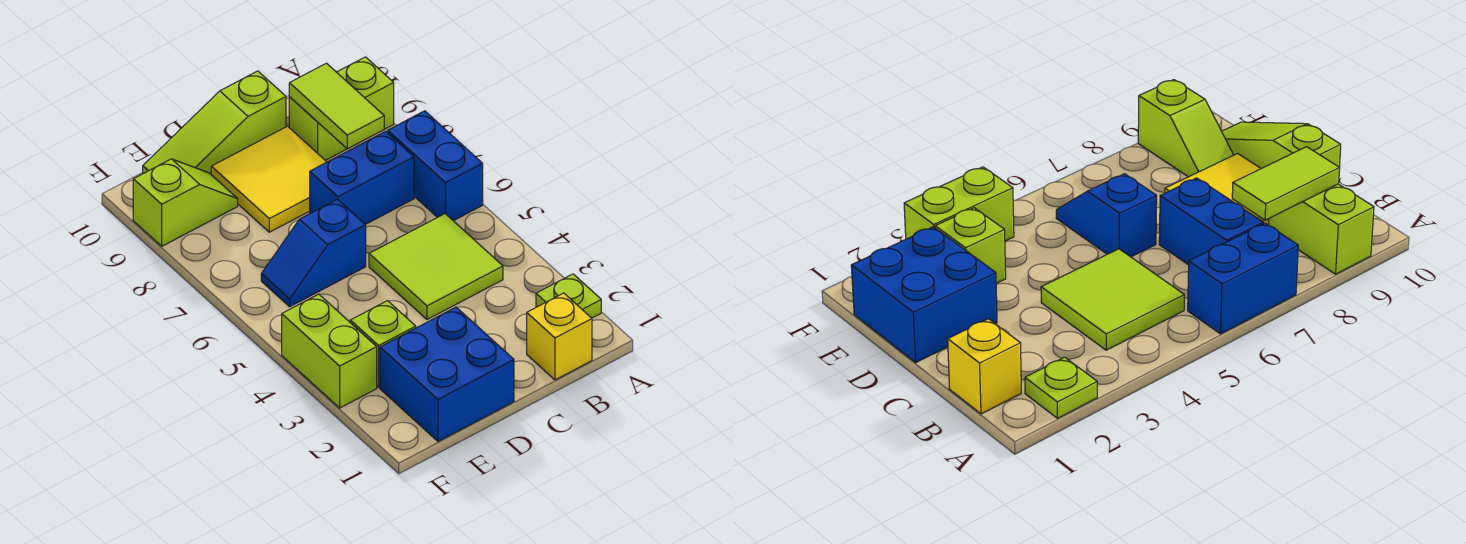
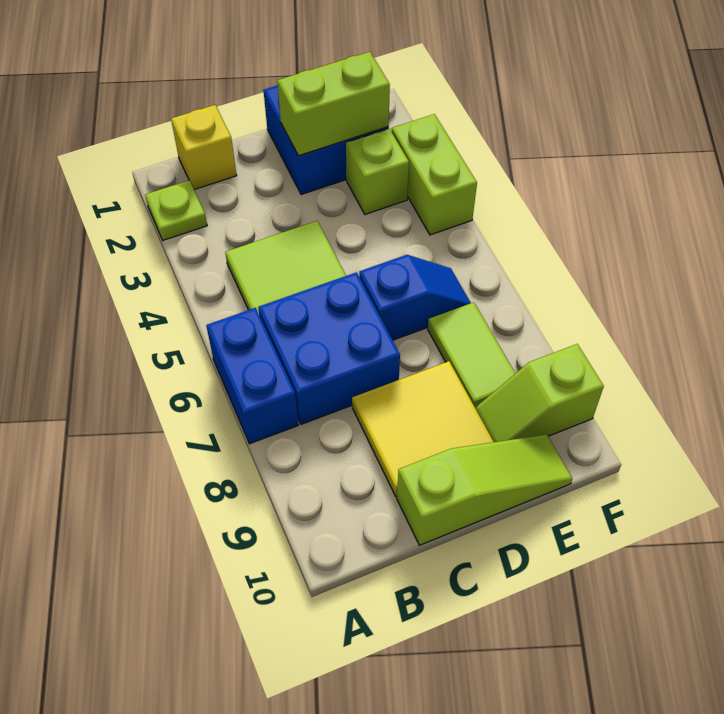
lime 1x2 brick [289,57,394,160] -> lime 1x2 brick moved to [277,52,390,156]
blue 1x2 brick [310,131,414,224] -> blue 2x2 brick [258,272,400,424]
lime 1x2 tile [289,63,384,149] -> lime 1x2 tile moved to [428,302,515,407]

